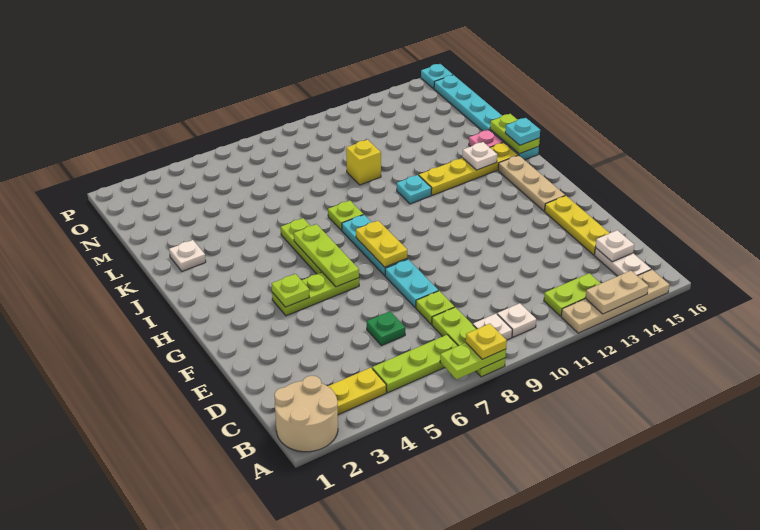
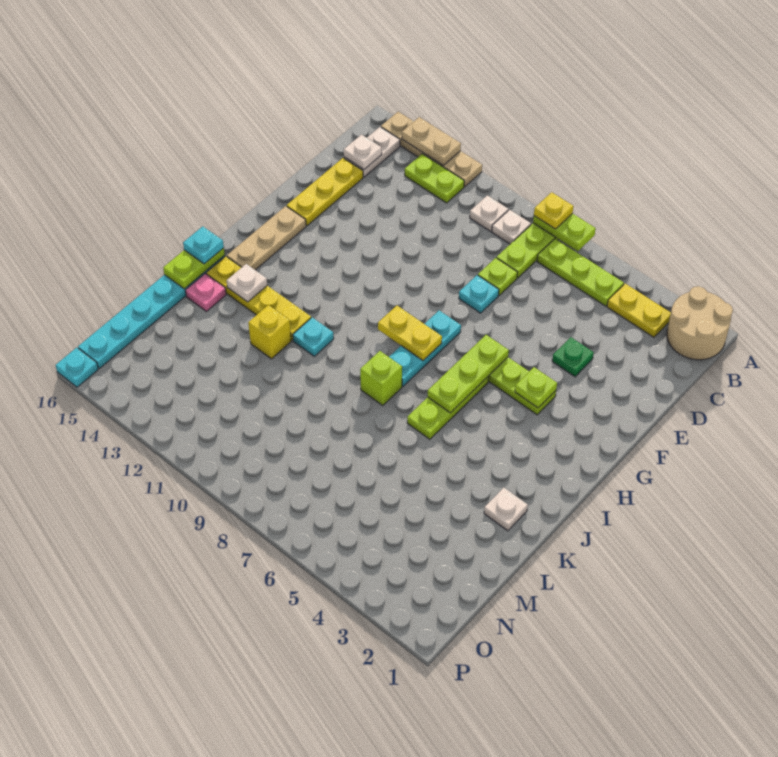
green 1x1 plate [367,311,405,346] -> green 1x1 plate moved to [552,337,594,377]
cyan 1x2 plate [385,259,438,308] -> cyan 1x1 plate [459,275,499,313]
yellow 1x2 plate [356,221,407,267] -> yellow 1x2 plate turned to [378,305,442,361]
lime 1x1 plate [328,201,364,230] -> lime 1x1 brick [360,351,402,405]
yellow 1x1 brick [346,140,381,185] -> yellow 1x1 brick moved to [248,305,291,359]

